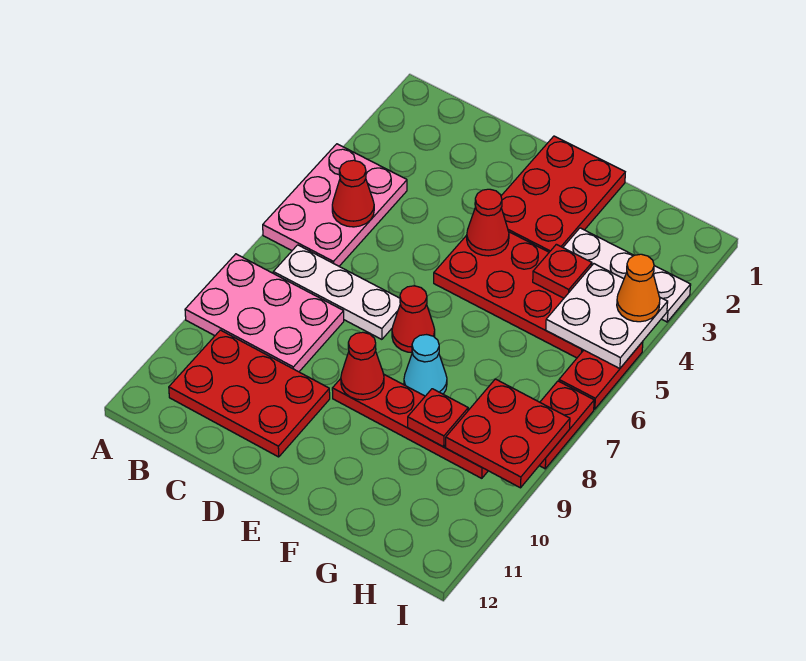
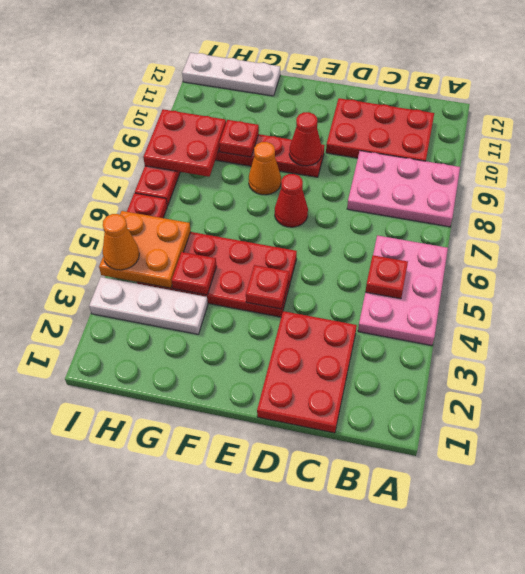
red 1x1 cone [332,160,374,227] -> red 1x1 plate [365,255,408,299]
white 1x3 plate [273,245,400,339] -> white 1x3 plate moved to [182,53,280,96]
red 2x3 plate [501,136,625,252] -> red 2x3 plate moved to [257,311,357,433]
red 1x1 cone [467,189,509,256] -> red 1x1 plate [246,265,289,309]
cyan 1x1 cone [404,335,447,396] -> orange 1x1 cone [249,142,281,195]
white 2x2 plate [546,264,668,369] -> orange 2x2 plate [99,211,191,288]

